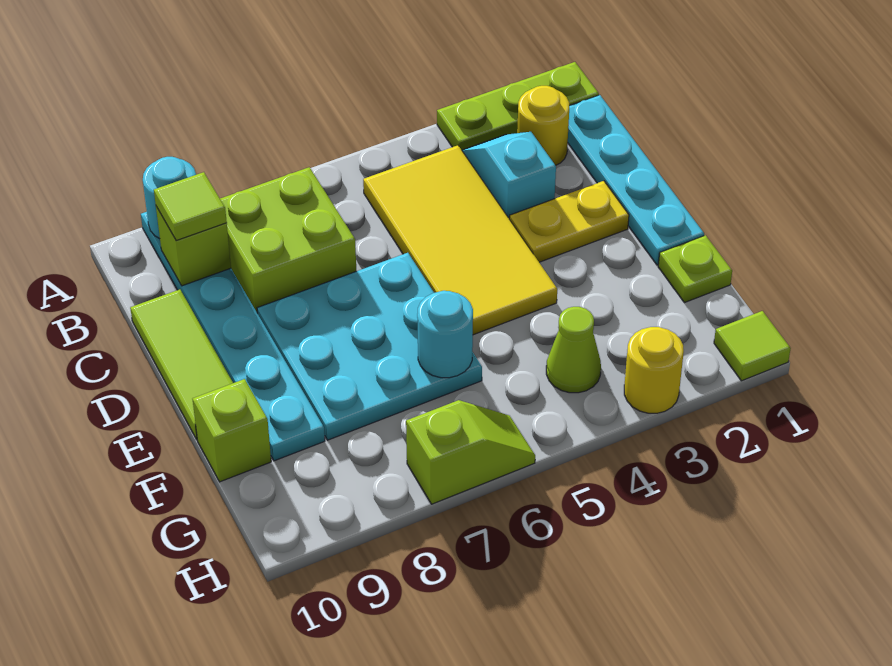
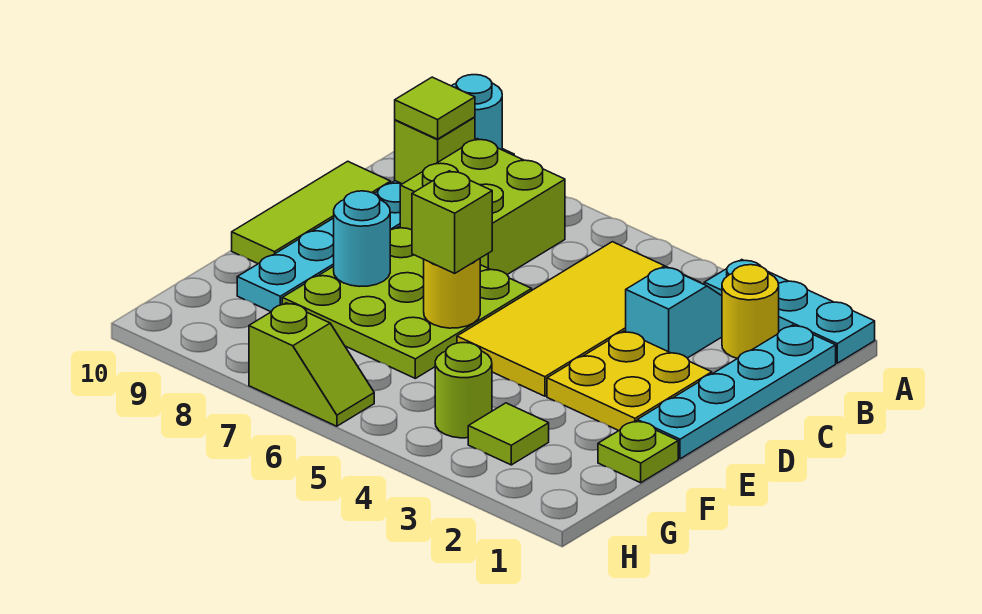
lime 1x3 plate [437,62,599,150] -> cyan 1x3 plate [704,260,875,363]
yellow 1x2 plate [509,181,629,262] -> yellow 2x2 plate [547,331,712,431]
cyan 3x3 plate [257,253,482,440] -> lime 3x3 plate [282,227,532,378]
cyan 1x1 round brick [417,291,473,378] -> cyan 1x1 round brick moved to [334,191,390,286]
lime 1x1 brick [193,379,271,482] -> lime 1x1 brick moved to [412,171,492,273]
lime 1x1 cone [546,307,601,393] -> lime 1x1 round brick [435,343,492,438]
lime 1x1 tile [714,311,791,381] -> lime 1x1 tile moved to [468,403,549,465]
yellow 1x1 round brick [624,327,684,413] -> yellow 1x1 round brick moved to [424,259,480,328]

